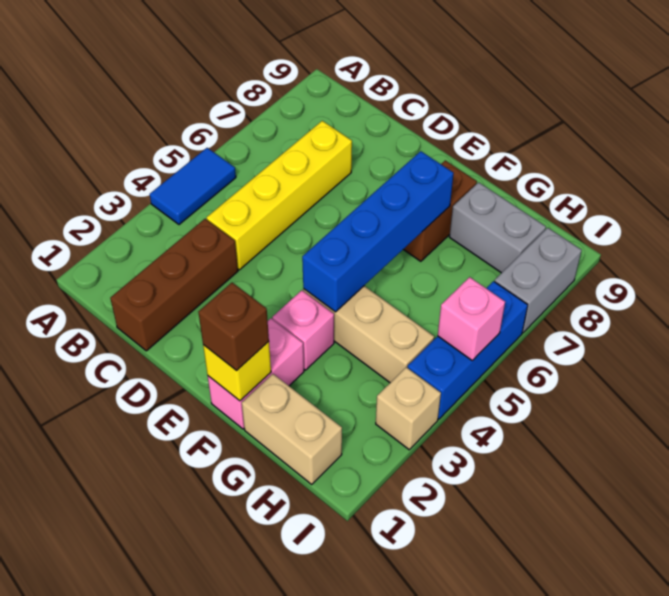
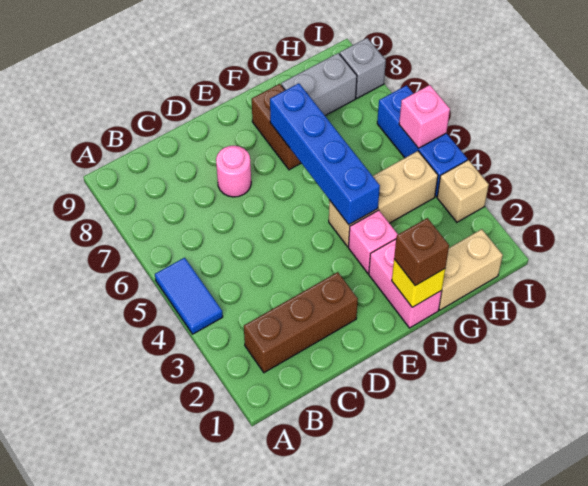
brown 1x3 brick [110,219,238,351] -> brown 1x3 brick turned to [244,272,358,373]
yellow 1x4 brick [207,121,352,270] -> none
none -> pink 1x1 round brick [216,146,251,197]
grey 1x2 brick [495,228,582,333] -> grey 1x1 brick [340,38,386,98]

